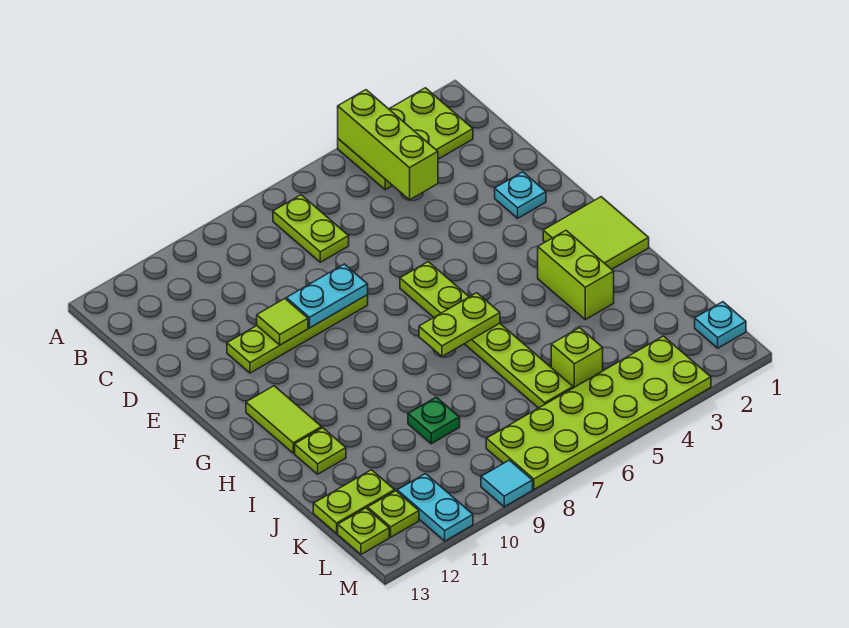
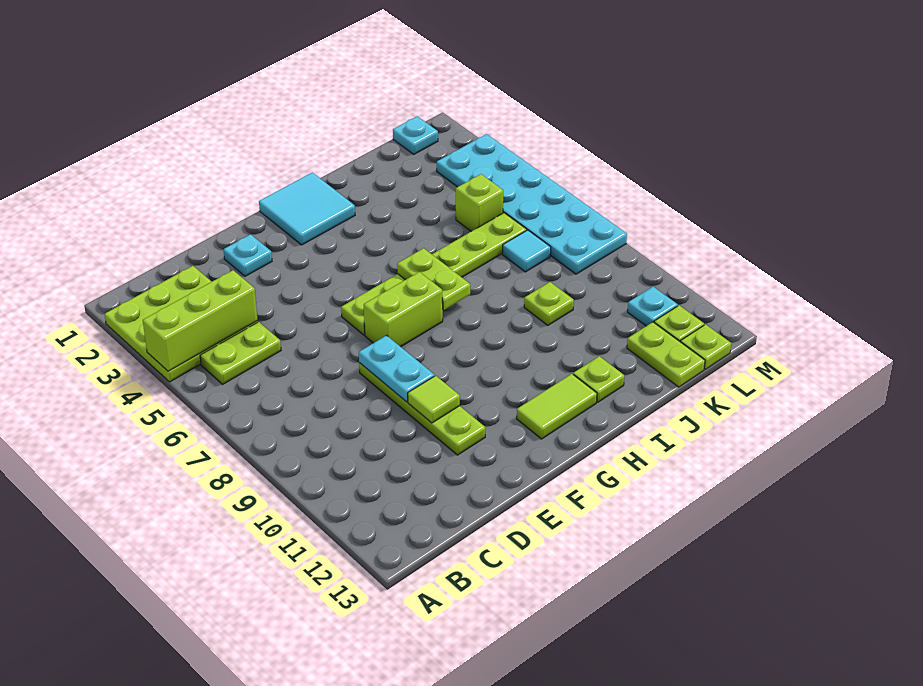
lime 2x3 plate [338,88,473,190] -> lime 3x3 plate [105,266,258,382]
lime 1x2 plate [273,195,349,262] -> lime 1x2 plate moved to [200,322,281,384]
lime 2x2 tile [543,197,649,269] -> cyan 2x2 tile [259,172,355,245]
lime 1x2 brick [538,231,614,320] -> lime 1x2 brick moved to [364,272,443,347]
green 1x1 plate [408,397,460,444] -> lime 1x1 plate [524,282,574,325]
lime 2x6 plate [486,336,711,490] -> cyan 2x6 plate [437,134,627,274]
cyan 1x2 plate [397,474,473,541] -> cyan 1x1 plate [628,287,678,326]
cyan 1x1 tile [481,460,533,507] -> cyan 1x1 tile moved to [503,230,551,272]

